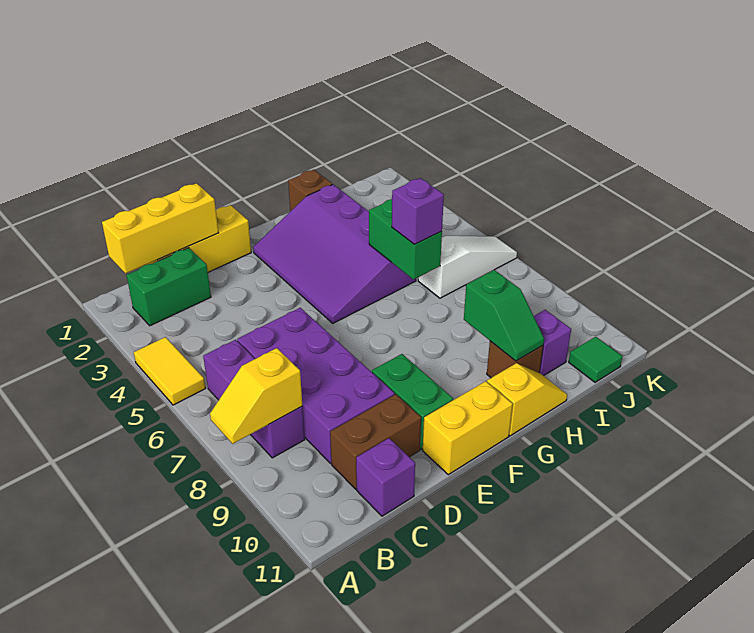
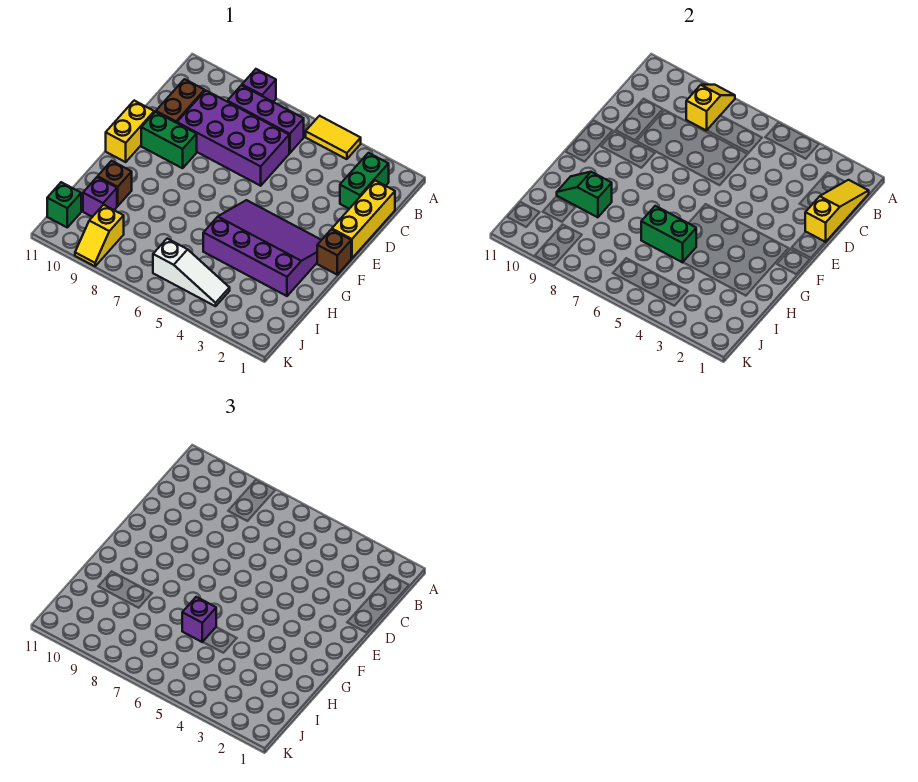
yellow 1x3 brick [102,183,218,274] -> yellow 1x3 slope [805,180,869,242]
purple 1x1 brick [356,438,415,516] -> purple 1x1 brick moved to [242,69,276,102]
yellow 1x2 slope [487,363,567,436] -> yellow 1x2 slope moved to [75,205,124,266]
brown 1x1 brick [288,170,332,211] -> brown 1x1 brick moved to [317,229,351,275]
white 1x3 slope [418,236,517,298] -> white 1x3 slope turned to [153,239,230,306]
green 1x1 tile [569,337,622,382] -> green 1x1 brick [47,182,81,227]

